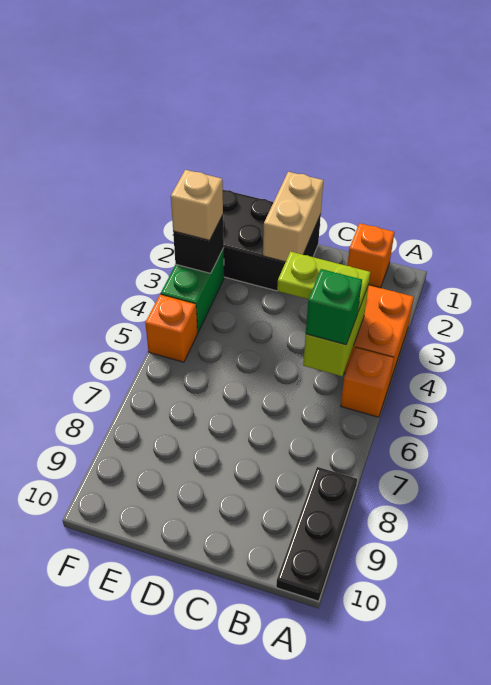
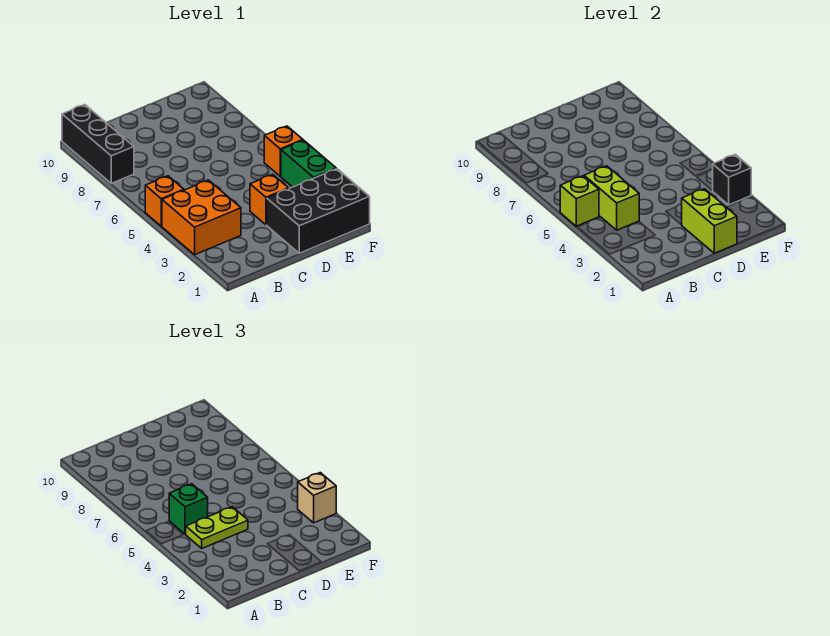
none -> lime 1x1 brick [560,176,599,226]
black 1x3 plate [276,467,357,601] -> black 1x3 brick [62,105,134,183]
orange 1x1 brick [347,223,394,288] -> orange 1x1 brick moved to [250,174,289,225]
tan 1x2 brick [263,172,324,262] -> lime 1x2 brick [682,189,737,253]

